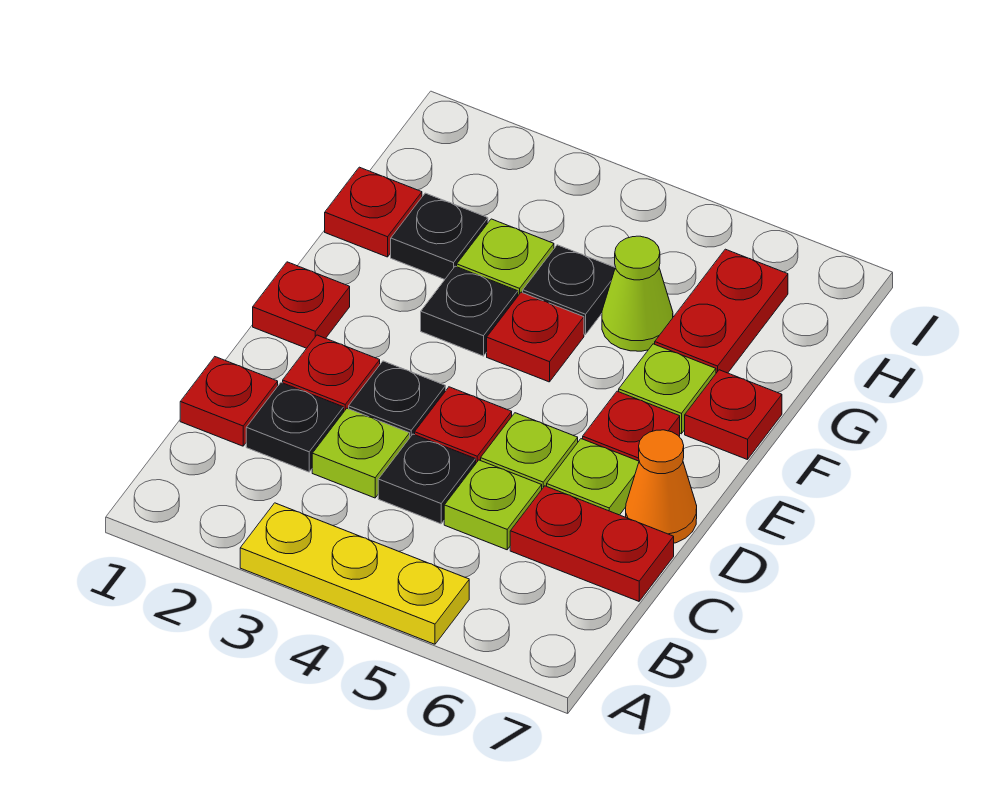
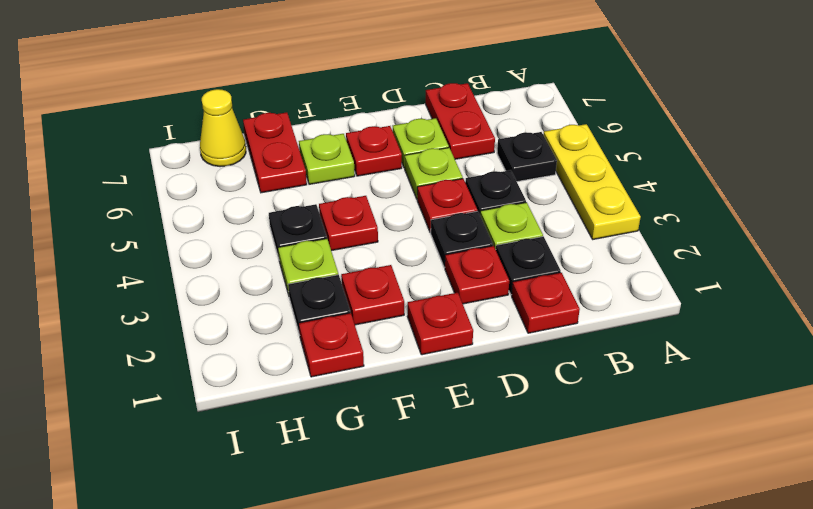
lime 1x1 plate [444,460,542,550] -> none
orange 1x1 cone [626,430,697,543] -> none
black 1x1 plate [421,266,518,356] -> black 1x1 plate moved to [497,132,557,182]
red 1x1 plate [685,370,782,460] -> red 1x1 plate moved to [341,265,404,325]
lime 1x1 cone [602,236,673,351] -> none
red 1x2 plate [655,249,788,373] -> red 1x2 plate turned to [243,112,307,193]
none -> yellow 1x1 cone [200,89,246,167]

